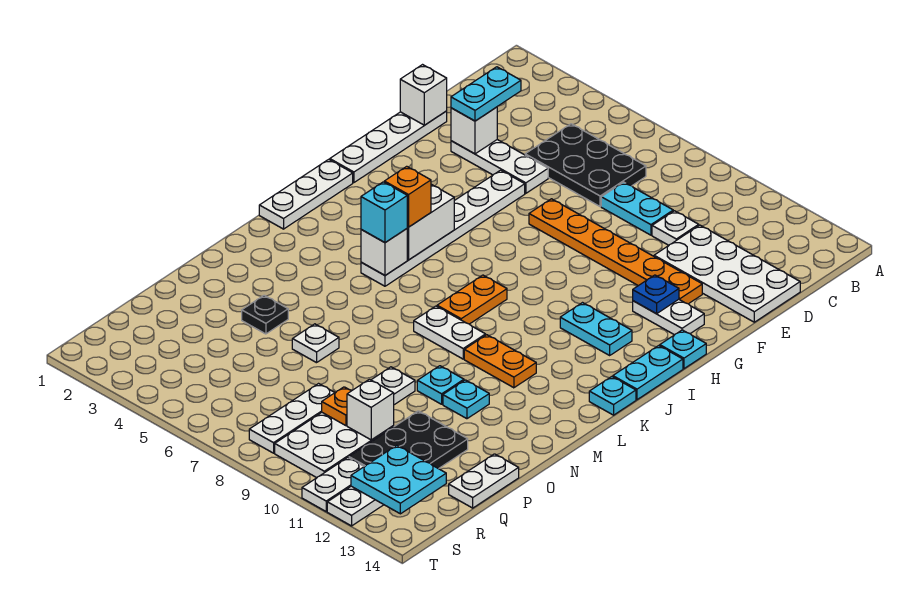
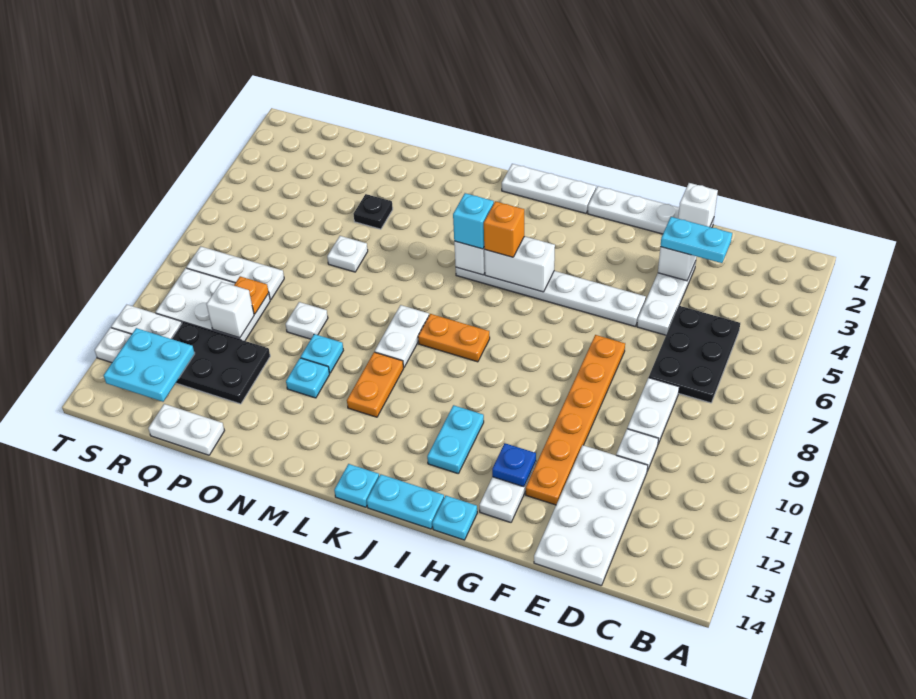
cyan 1x2 plate [601,182,673,235] -> white 1x2 plate [627,378,679,444]

